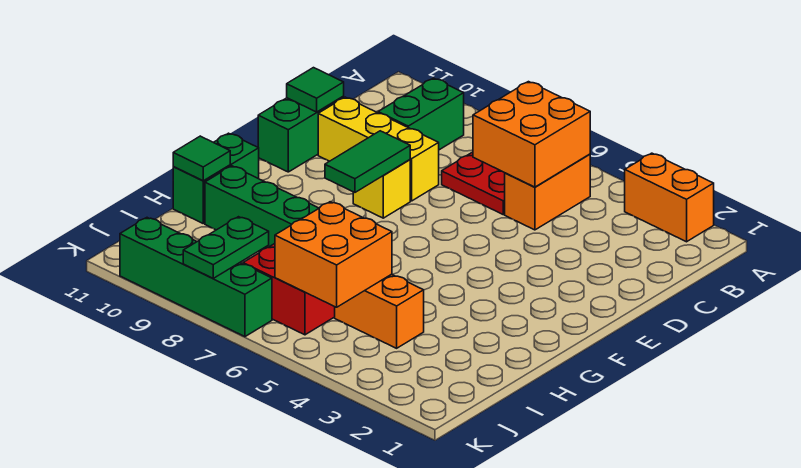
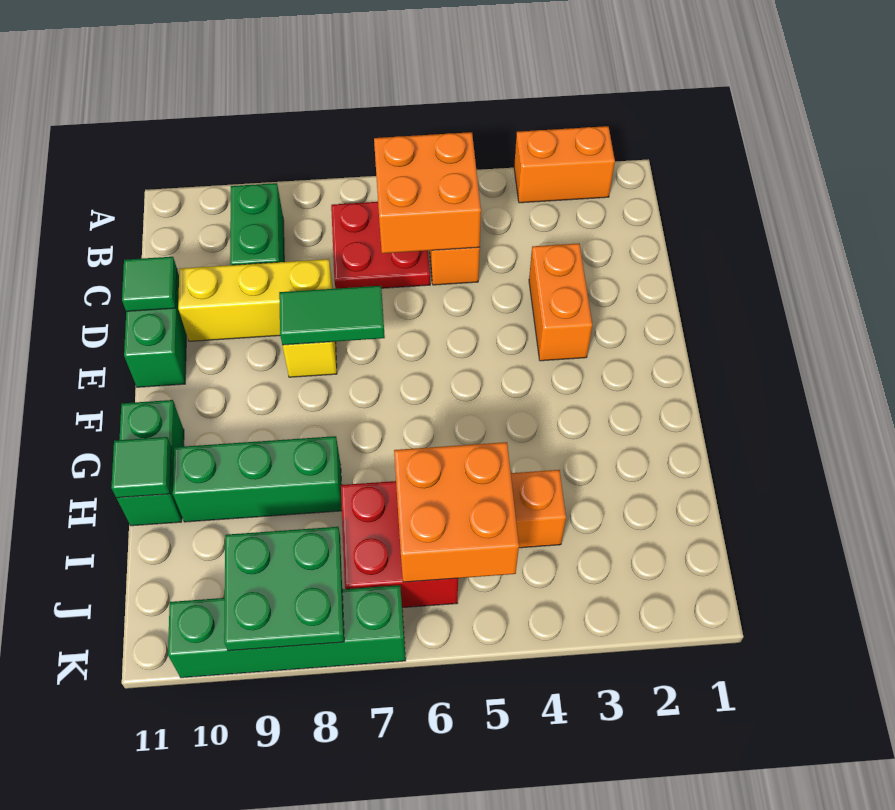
none -> orange 1x2 brick [529,243,592,361]
green 1x2 tile [325,131,410,192] -> green 1x2 tile turned to [279,286,385,345]
green 1x2 plate [183,217,269,278] -> green 2x2 plate [224,527,344,651]

